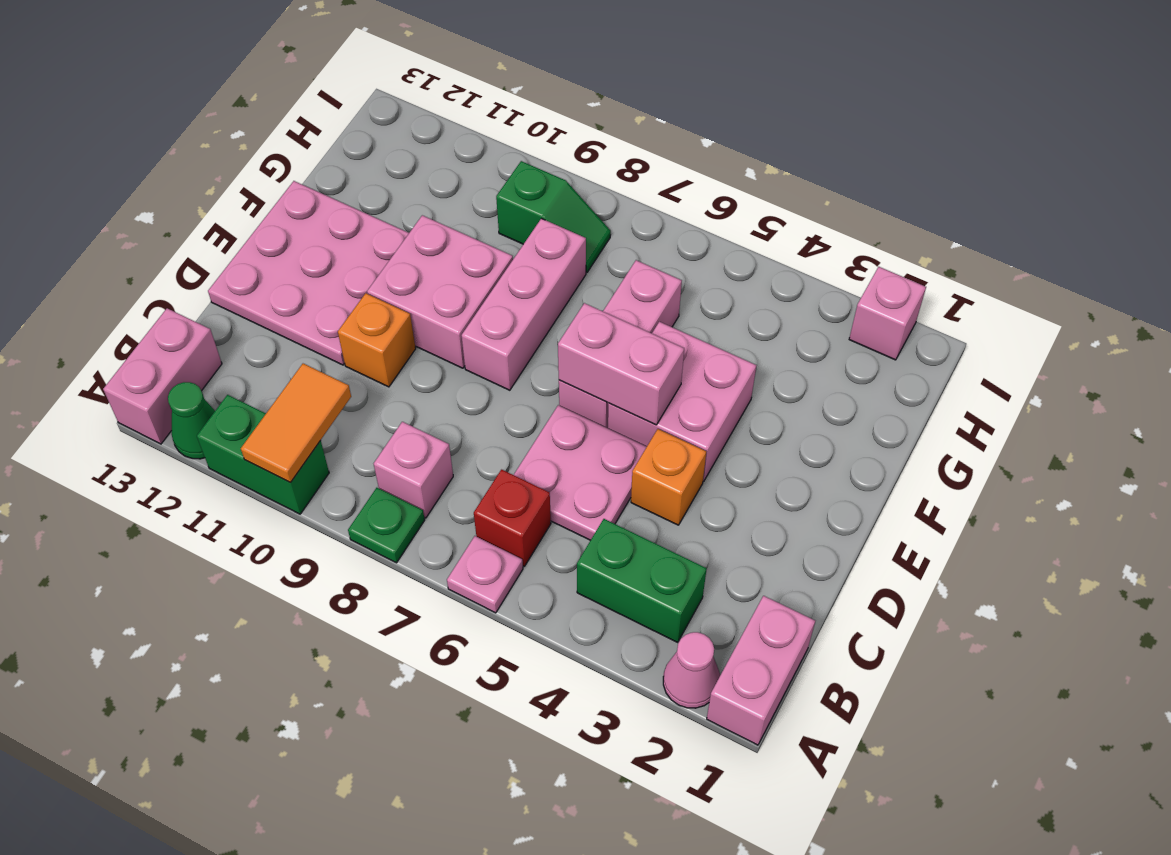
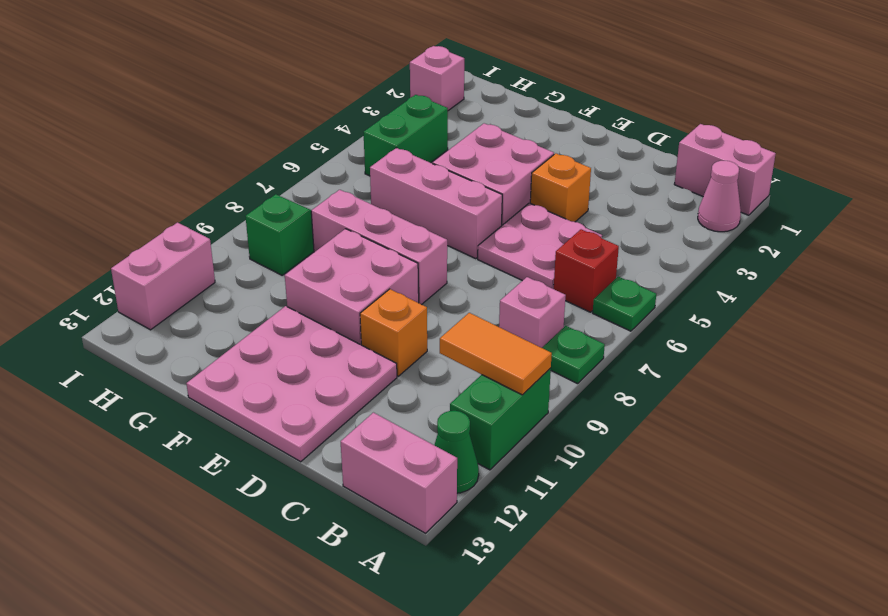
pink 1x1 plate [447,536,523,613] -> green 1x1 plate [593,277,656,331]
green 1x2 brick [577,519,707,642] -> green 1x2 brick moved to [364,95,448,176]
pink 1x2 brick [558,303,684,425] -> pink 1x2 brick moved to [111,223,215,330]

